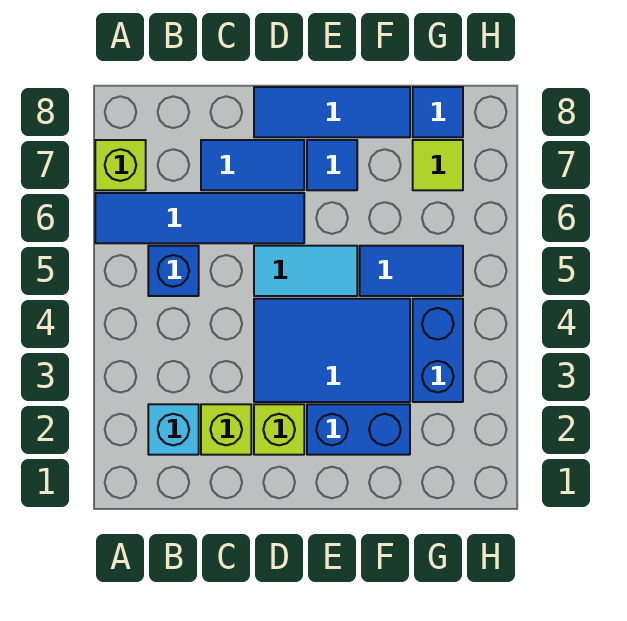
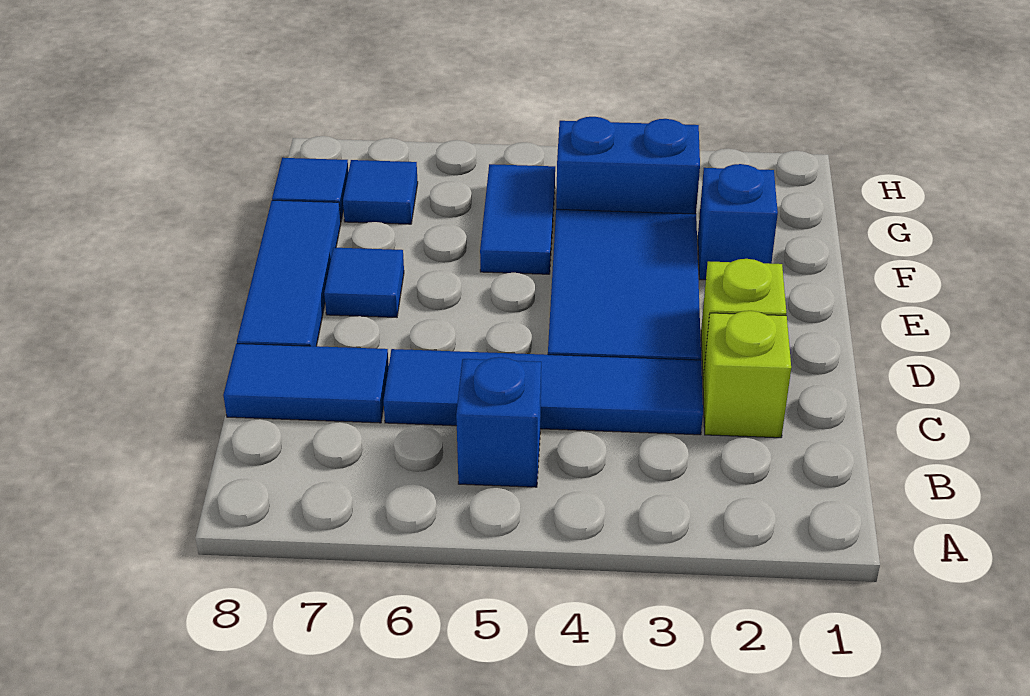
blue 1x4 tile [95,193,304,243] -> blue 1x4 tile turned to [384,349,703,435]
lime 1x1 brick [95,140,146,190] -> none
cyan 1x1 brick [148,404,199,455] -> none
blue 1x2 tile [201,140,304,190] -> blue 1x2 tile turned to [223,344,389,423]
cyan 1x2 tile [254,246,357,296] -> none
blue 1x2 brick [307,404,410,455] -> blue 1x1 brick [698,164,778,280]
lime 1x1 tile [413,140,463,190] -> blue 1x1 tile [343,160,418,224]

